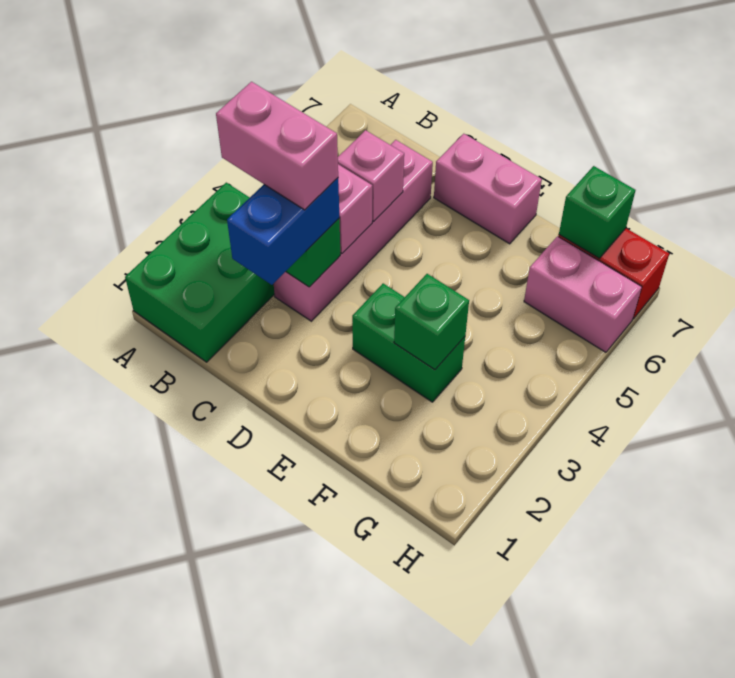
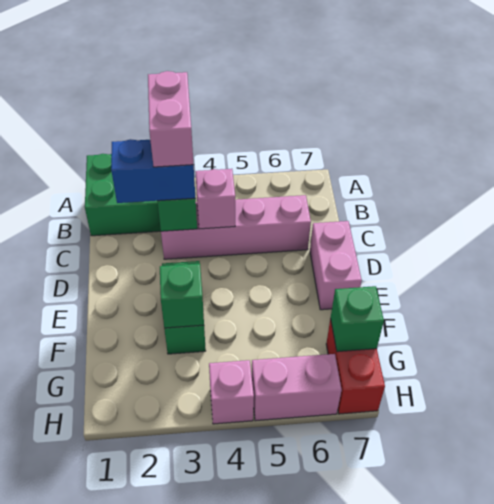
pink 1x1 brick [338,130,404,221] -> pink 1x1 brick moved to [209,360,254,424]
pink 1x2 brick [524,236,642,352] -> pink 1x2 brick turned to [252,354,342,421]

